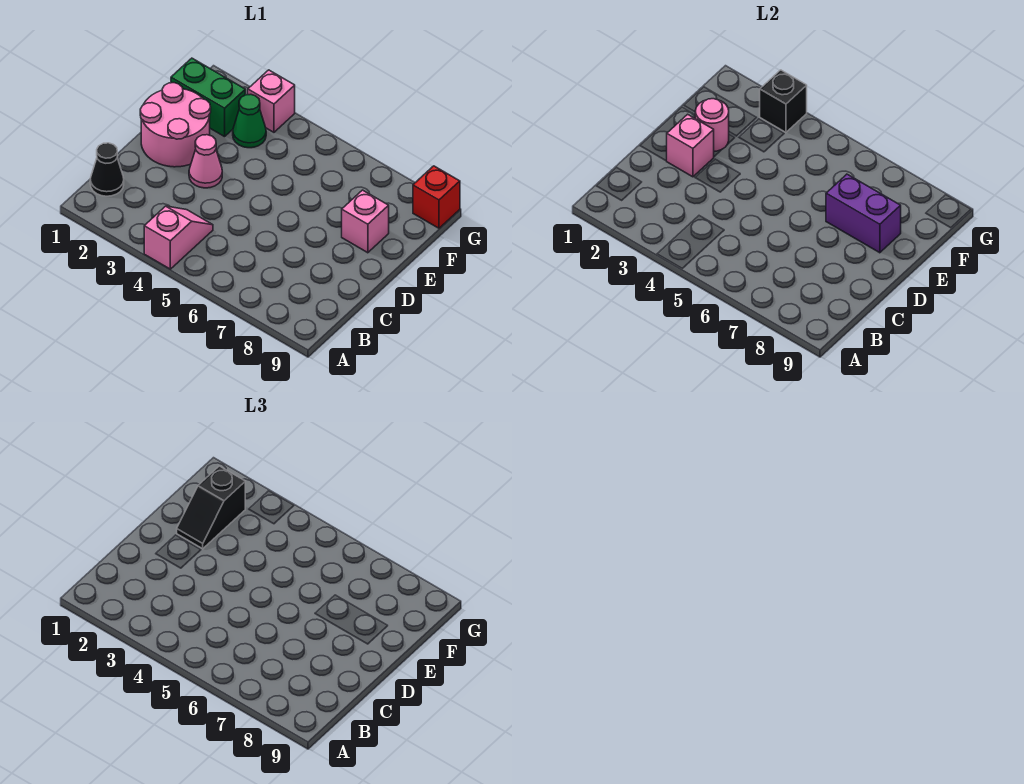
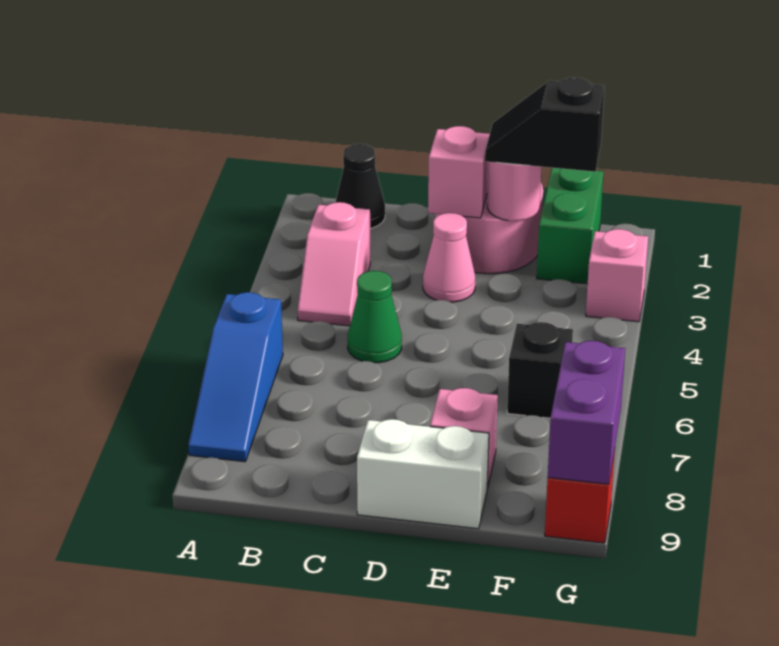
pink 1x2 slope [144,206,213,269] -> pink 1x2 slope turned to [298,202,370,326]
none -> blue 1x3 slope [188,292,283,462]
none -> white 1x2 brick [357,419,489,529]
purple 1x2 brick [826,174,901,253] -> purple 1x2 brick moved to [548,341,625,484]
green 1x1 cone [233,94,266,148] -> green 1x1 cone moved to [348,271,402,363]
black 1x1 brick [760,70,807,132] -> black 1x1 brick moved to [507,322,573,418]

